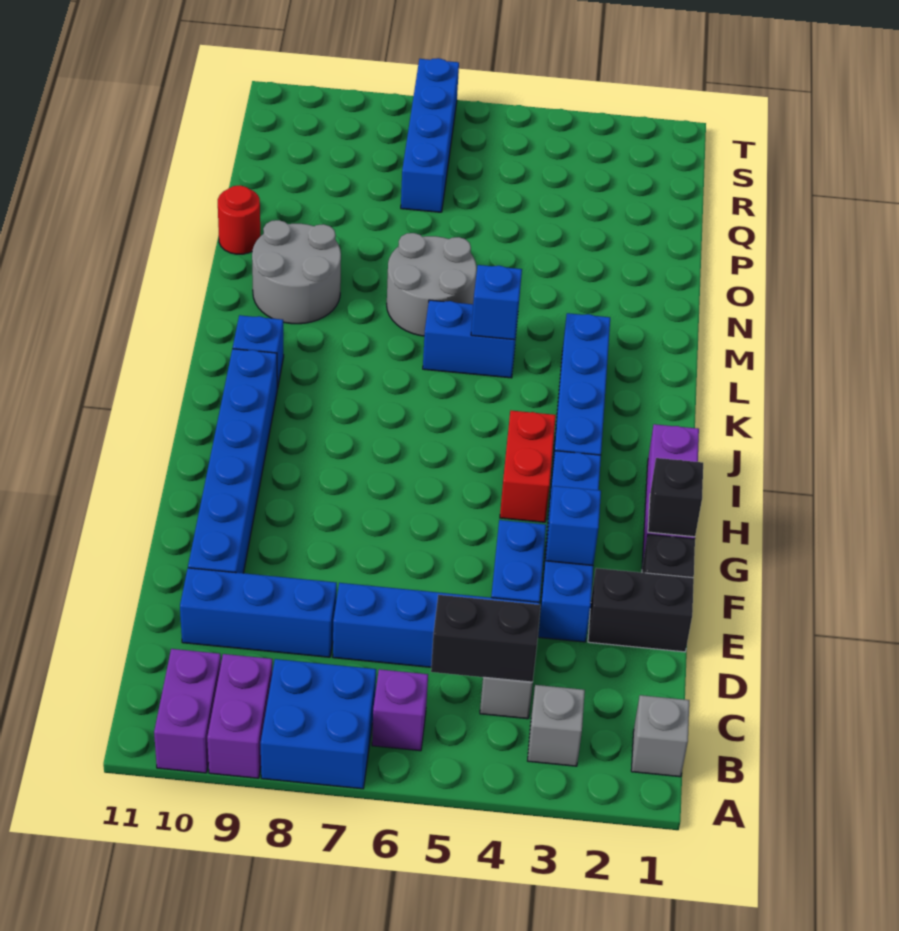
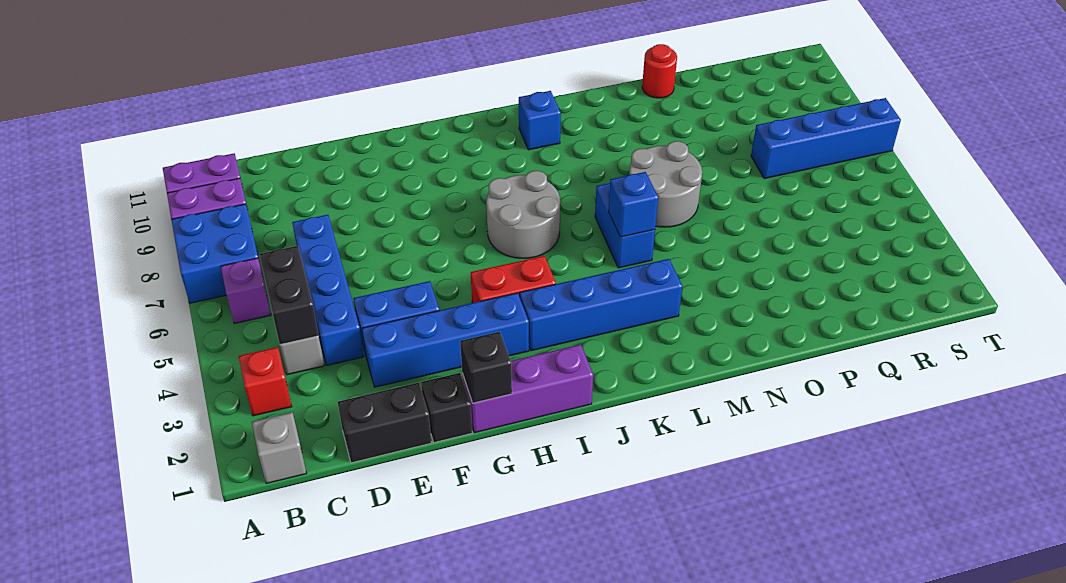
grey 1x1 brick [528,685,585,766] -> red 1x1 brick [239,347,292,416]
blue 1x3 brick [180,568,337,657] -> none
black 1x2 brick [588,568,694,652] -> black 1x2 brick turned to [338,383,432,463]
blue 1x6 brick [188,349,277,573] -> none
blue 1x1 brick [546,486,601,566] -> none
grey 2x2 round brick [252,220,341,324] -> grey 2x2 round brick moved to [486,171,560,258]

